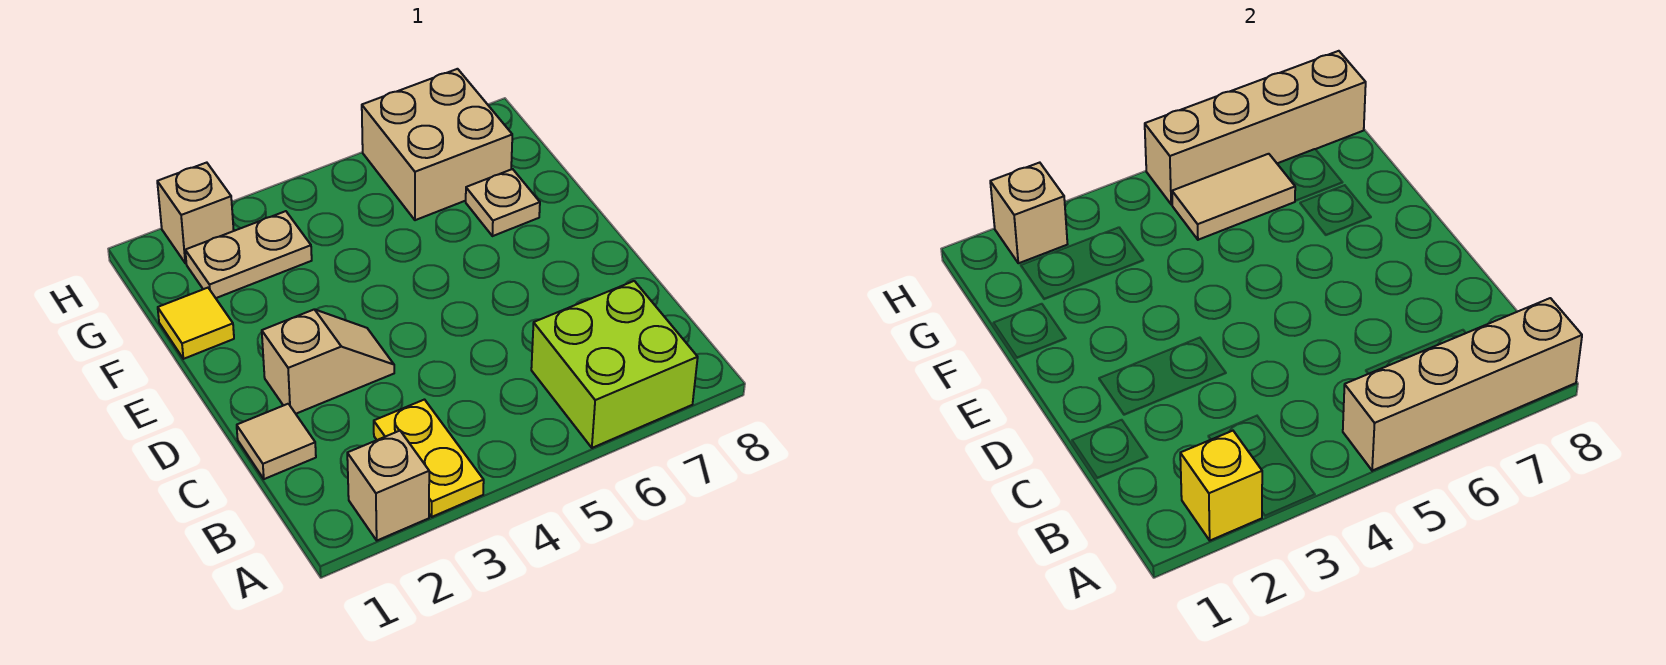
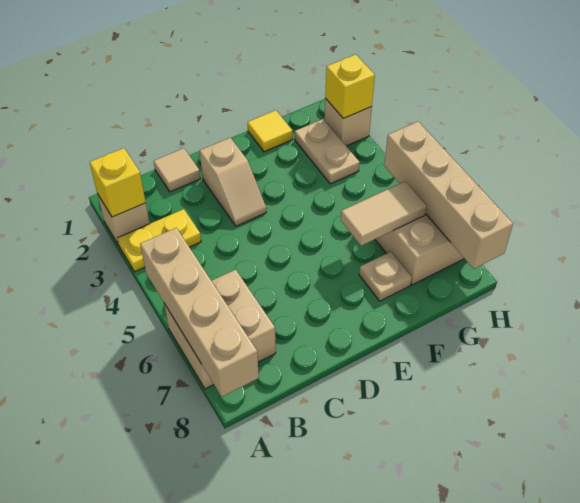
lime 2x2 brick [531,281,698,448] -> tan 2x2 brick [164,270,276,389]
tan 1x2 tile [1172,154,1295,240] -> tan 1x2 tile turned to [341,181,427,246]
tan 1x1 brick [990,163,1067,263] -> yellow 1x1 brick [325,54,375,118]

